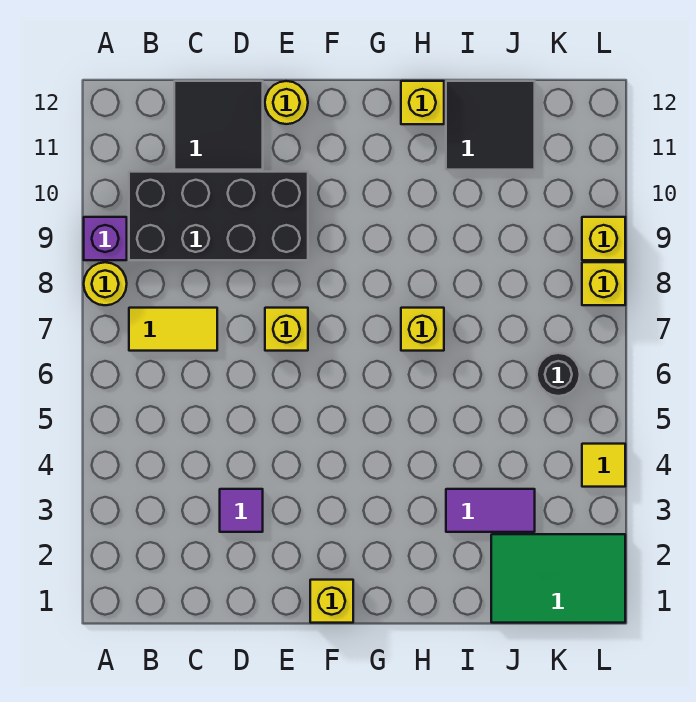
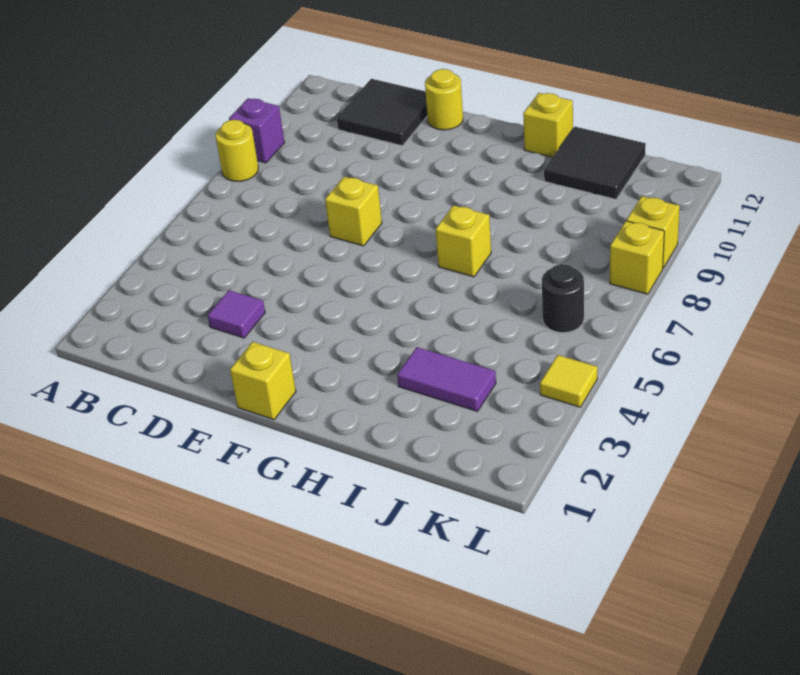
yellow 1x2 tile [129,308,217,351] -> none
black 2x4 brick [129,172,308,260] -> none
green 2x3 tile [491,534,625,623] -> none

